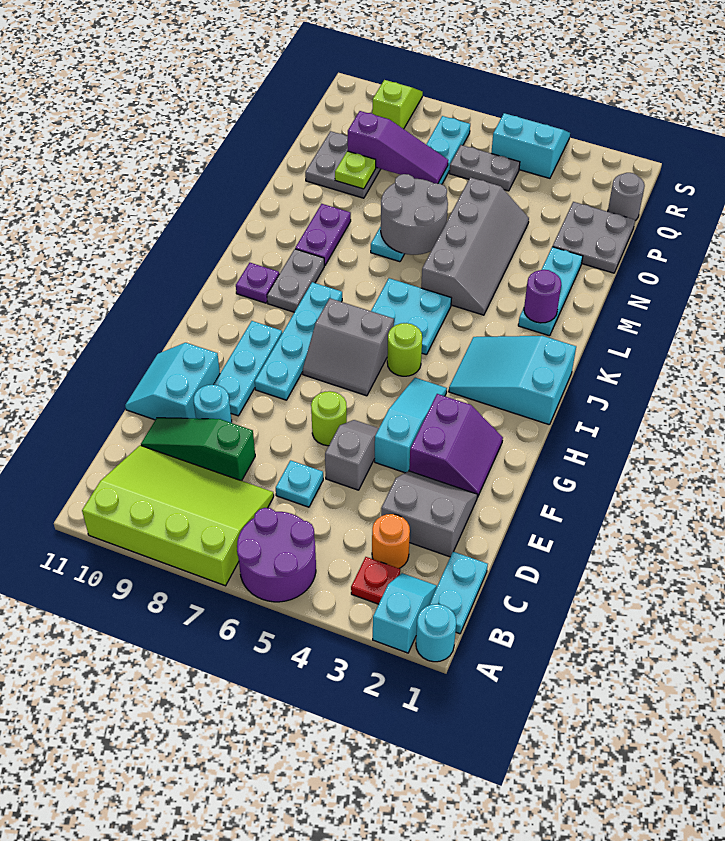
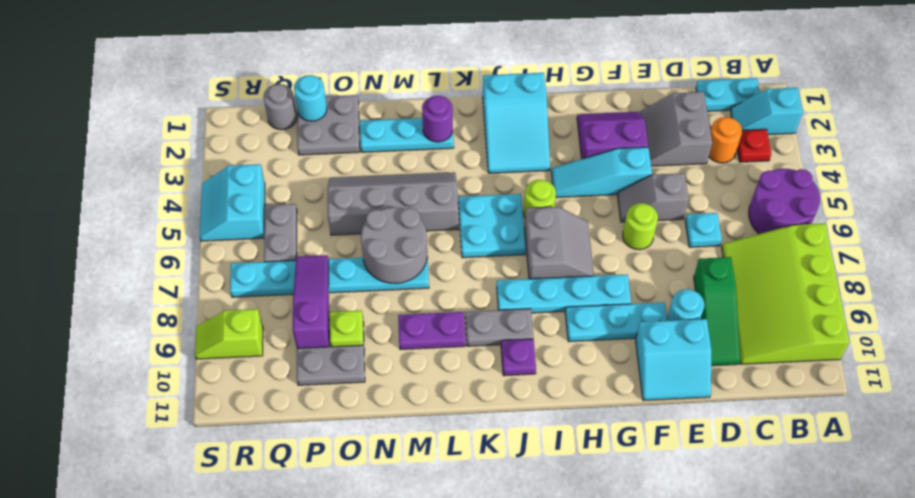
cyan 1x1 round brick [416,604,456,662] -> cyan 1x1 round brick moved to [294,75,327,121]

